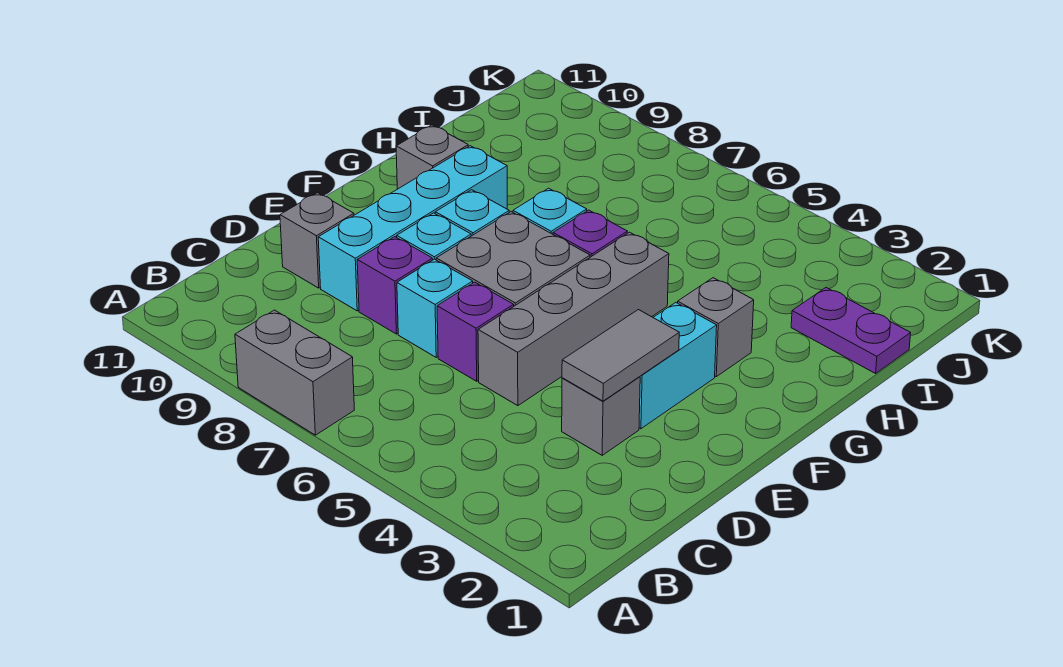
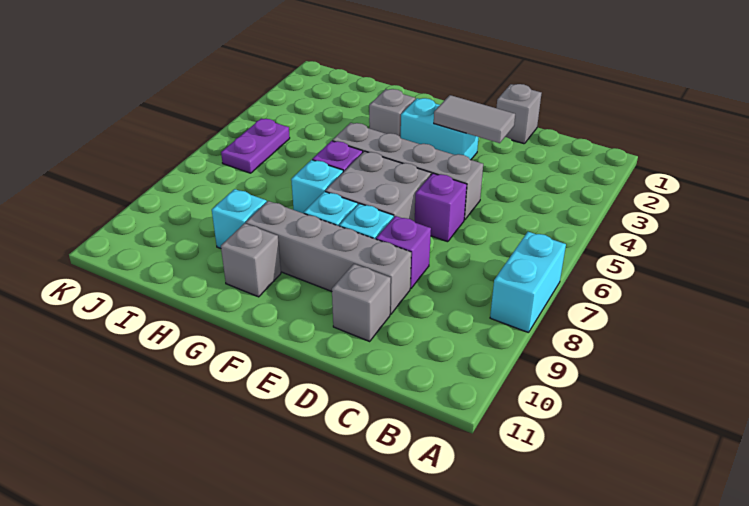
grey 1x2 brick [235,310,354,435] -> cyan 1x2 brick [490,232,566,333]
grey 1x1 brick [562,377,640,455] -> grey 1x1 brick moved to [497,84,542,144]
cyan 1x1 brick [397,259,473,357] -> cyan 1x1 brick moved to [212,189,267,248]
cyan 1x4 brick [318,146,507,311] -> grey 1x4 brick [246,201,411,314]
purple 1x2 plate [791,288,911,373] -> purple 1x2 plate moved to [221,118,290,173]

